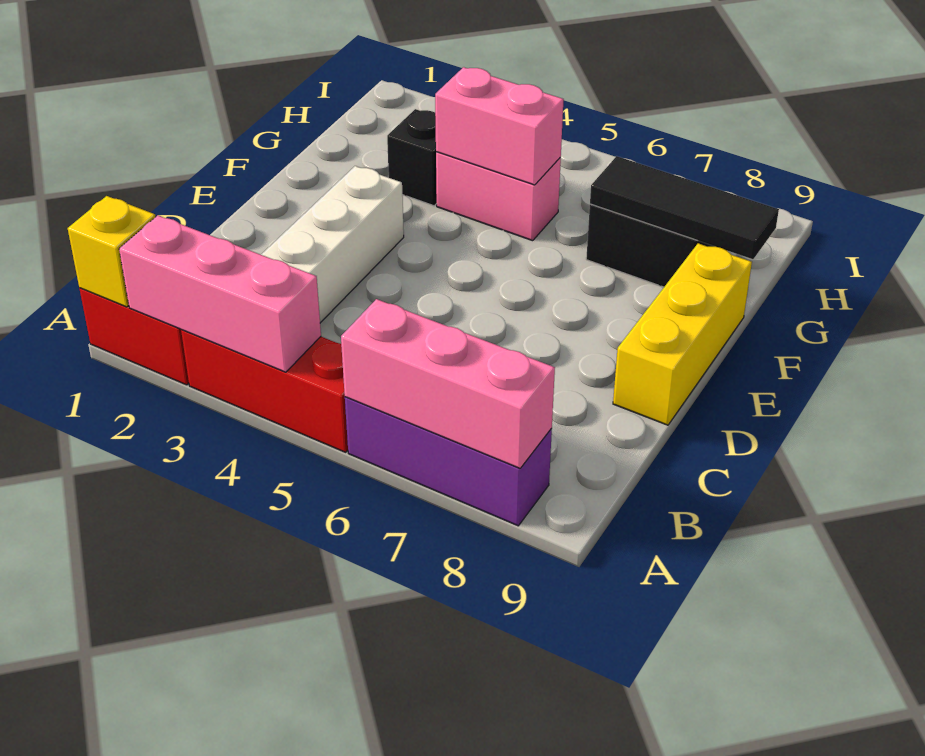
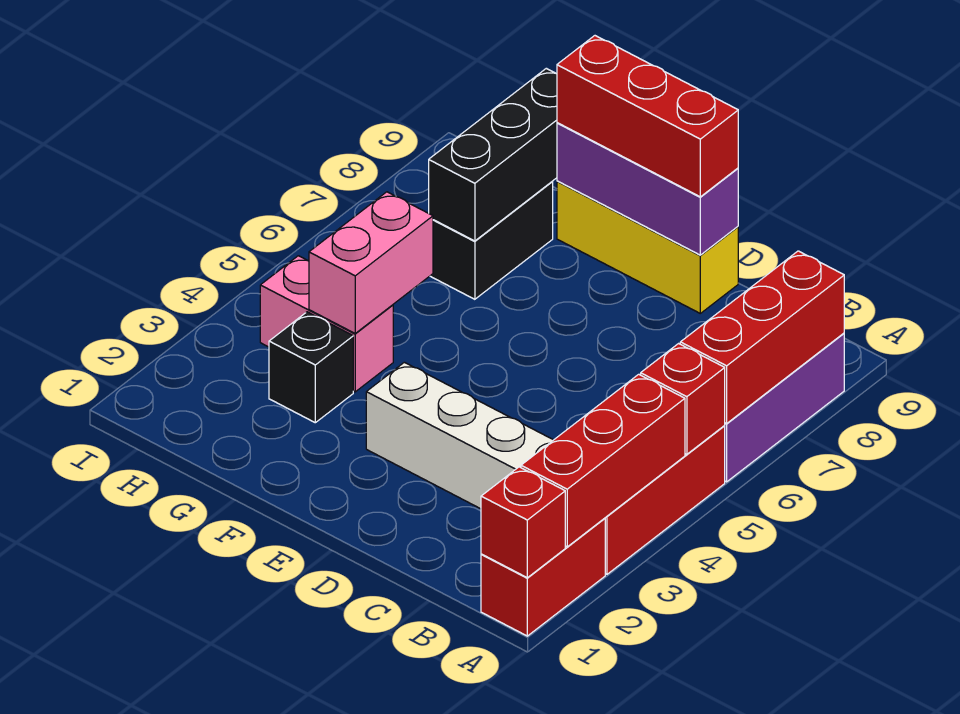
yellow 1x1 brick [68,196,156,307] -> red 1x1 brick [481,467,565,578]
pink 1x3 brick [119,215,321,372] -> red 1x3 brick [521,374,685,547]
none -> red 1x1 brick [641,344,725,454]
pink 1x3 brick [341,299,555,468] -> red 1x3 brick [680,251,844,423]
none -> purple 1x3 brick [557,123,738,255]
none -> red 1x3 brick [557,36,738,197]
pink 1x2 brick [436,152,561,241] -> pink 1x2 brick turned to [260,256,393,392]
black 1x3 tile [590,156,779,259] -> black 1x3 brick [429,68,557,241]

